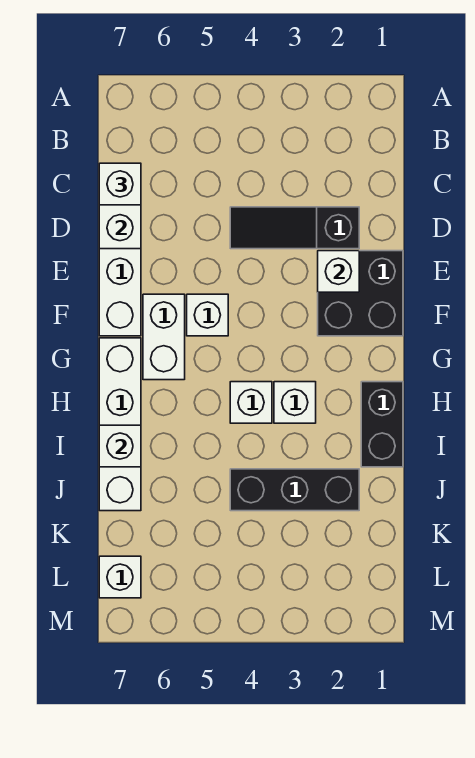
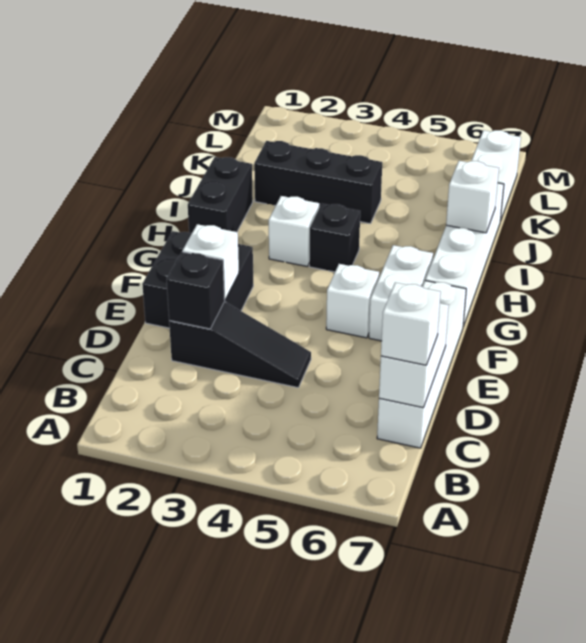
none -> black 1x1 brick [167,252,225,329]
white 1x1 brick [230,382,272,423] -> black 1x1 brick [309,204,360,272]
white 1x1 brick [99,556,141,598] -> white 1x2 brick [471,130,521,221]

